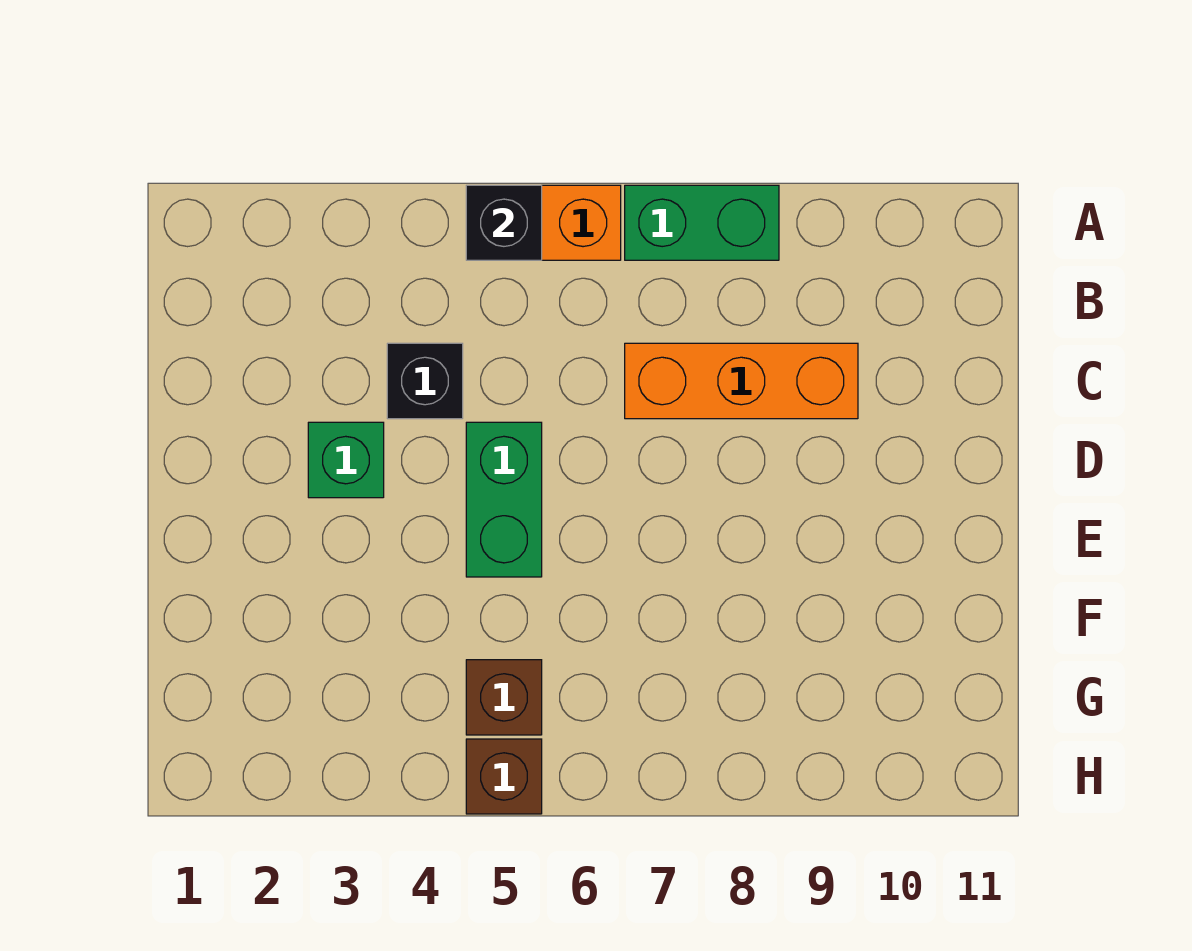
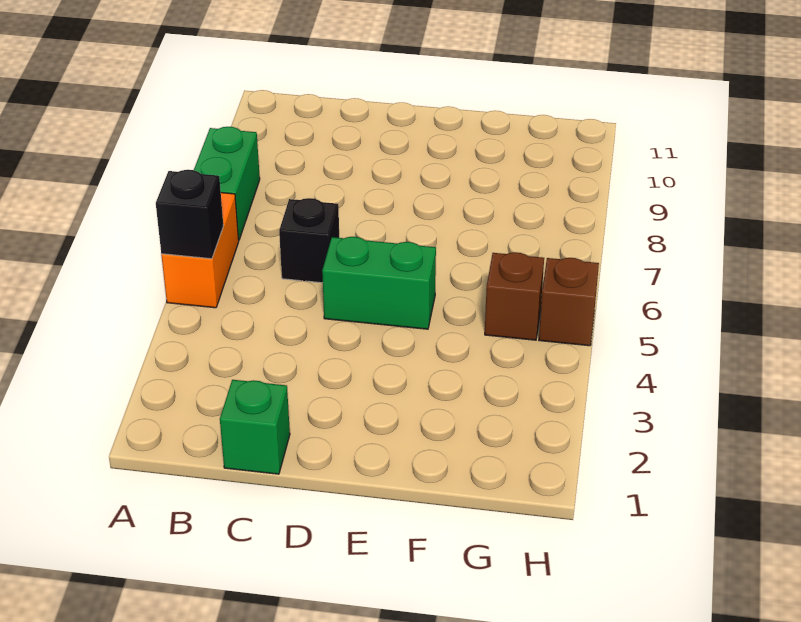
black 1x1 brick [387,343,463,419] -> black 1x1 brick moved to [279,198,339,283]
orange 1x3 brick [625,343,858,419] -> none
green 1x1 brick [308,422,384,498] -> green 1x1 brick moved to [220,380,290,474]

